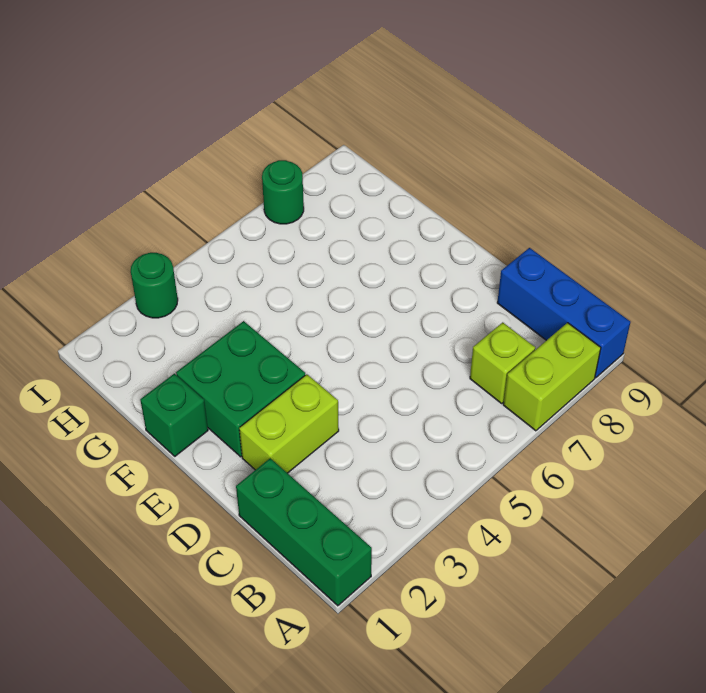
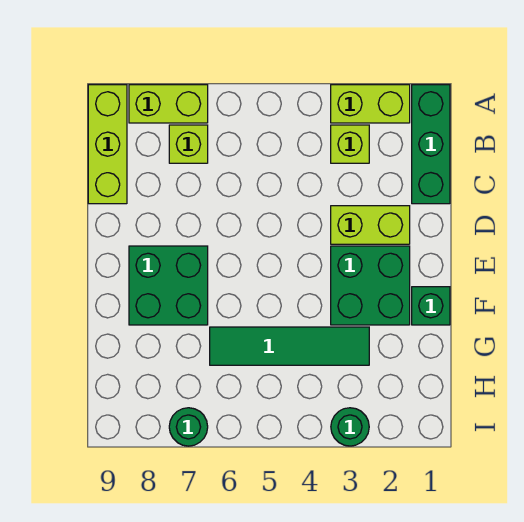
none -> lime 1x2 brick [331,85,410,123]
blue 1x3 brick [497,248,630,378] -> lime 1x3 brick [88,85,127,204]
none -> lime 1x1 brick [331,125,369,163]
none -> green 2x2 brick [129,246,208,325]
none -> green 1x4 tile [210,327,369,365]

